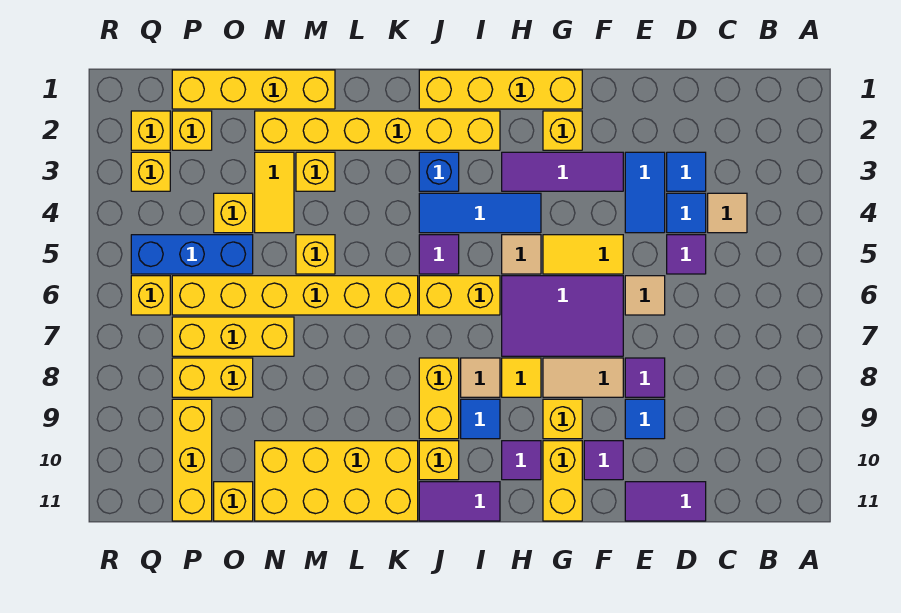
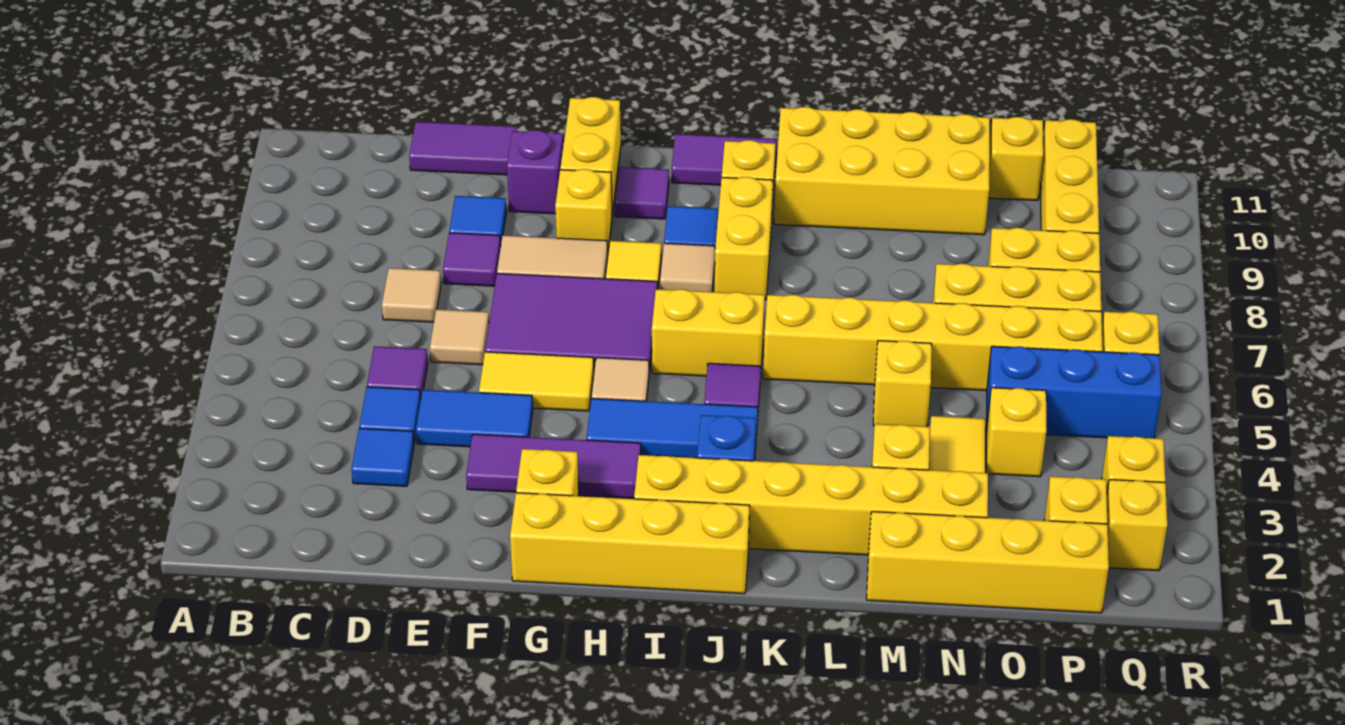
tan 1x1 tile [708,193,747,233] -> tan 1x1 tile moved to [382,268,441,322]
blue 1x2 tile [625,152,665,233] -> blue 1x2 tile turned to [416,390,533,447]
purple 1x1 tile [584,441,623,480] -> purple 1x1 brick [507,130,563,214]

